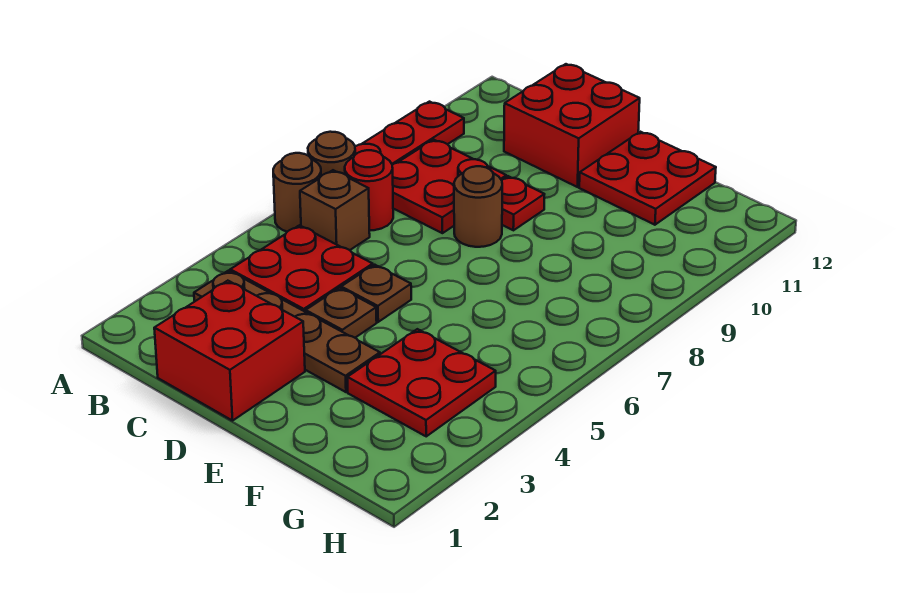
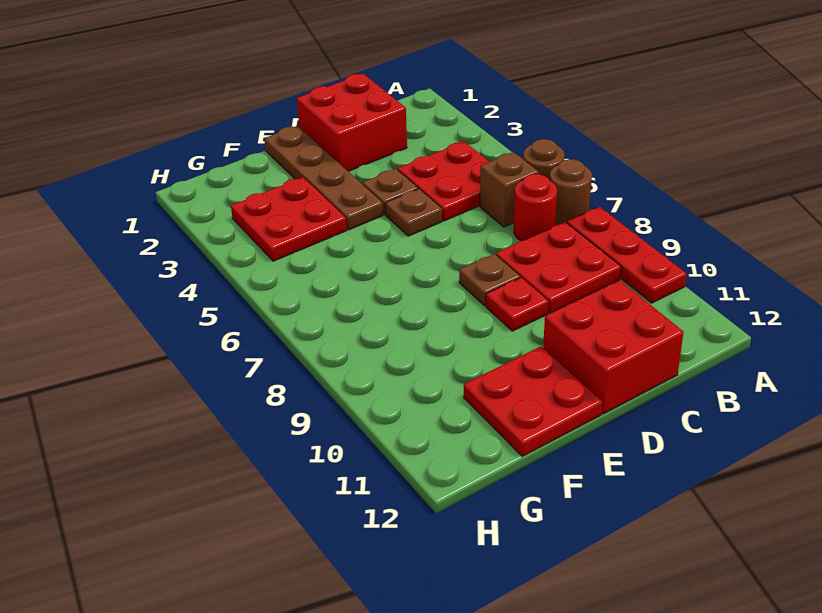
brown 1x4 plate [194,271,380,392] -> brown 1x4 plate turned to [264,126,383,230]
brown 1x1 round brick [454,166,502,247] -> brown 1x1 plate [459,254,520,306]

